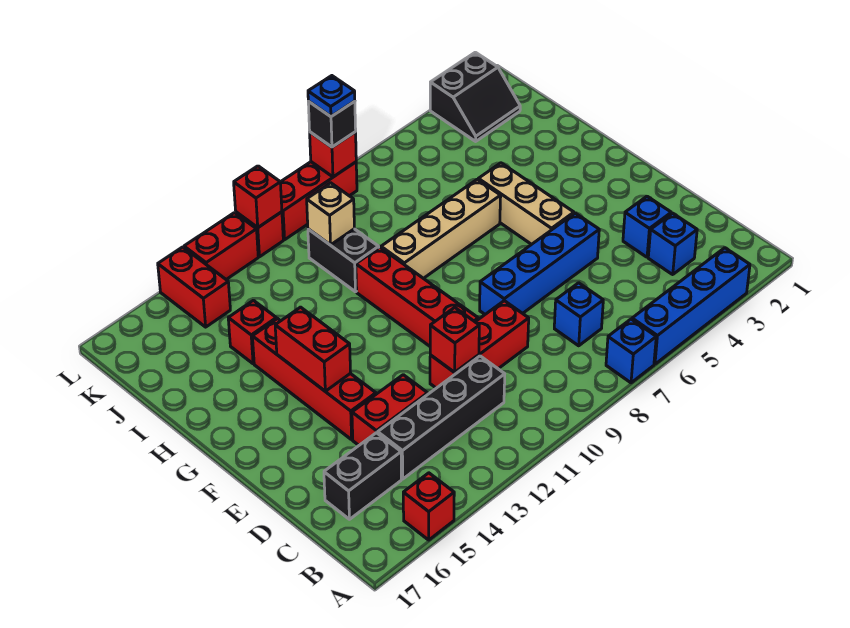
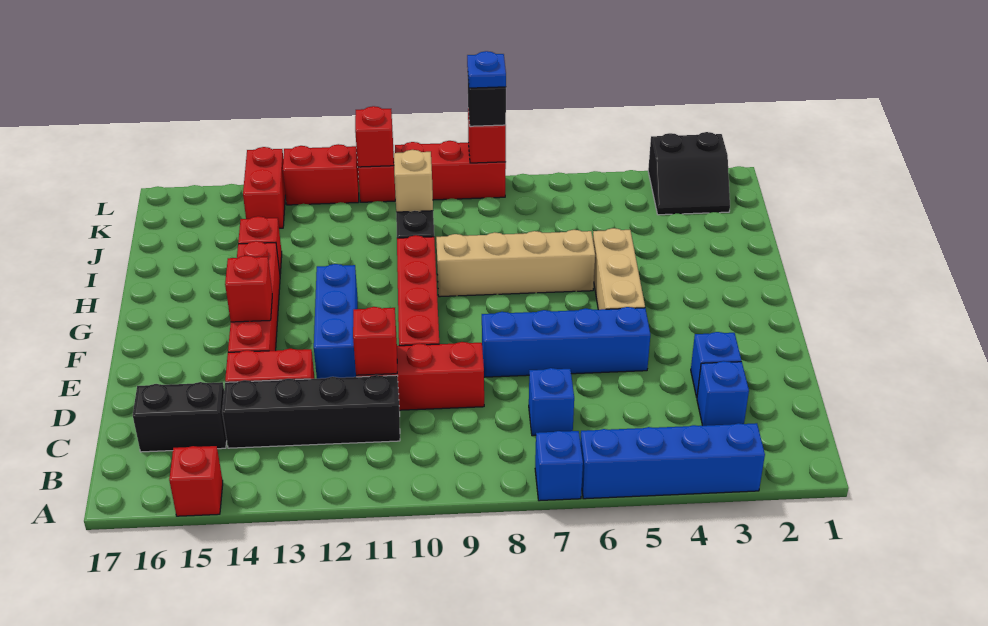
none -> blue 1x3 brick [314,264,358,379]
red 1x2 brick [275,307,351,391] -> red 1x1 brick [225,255,272,322]

